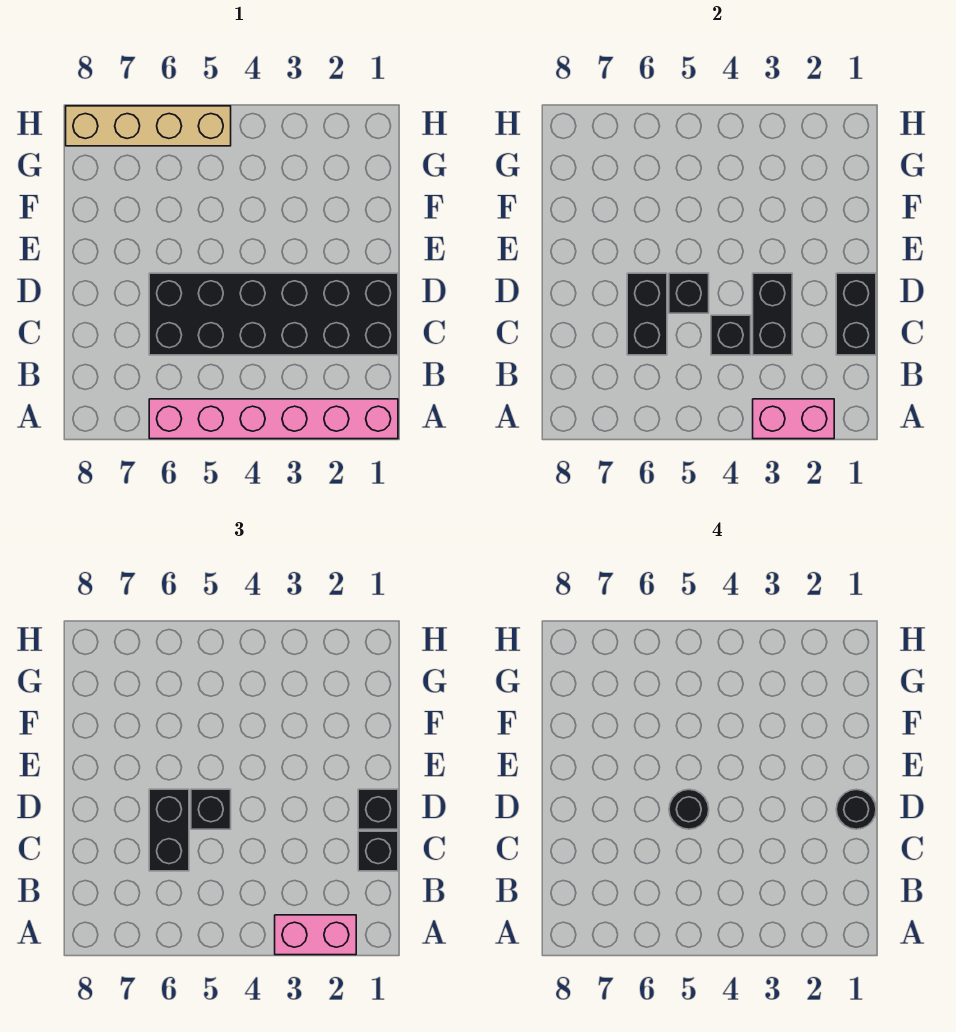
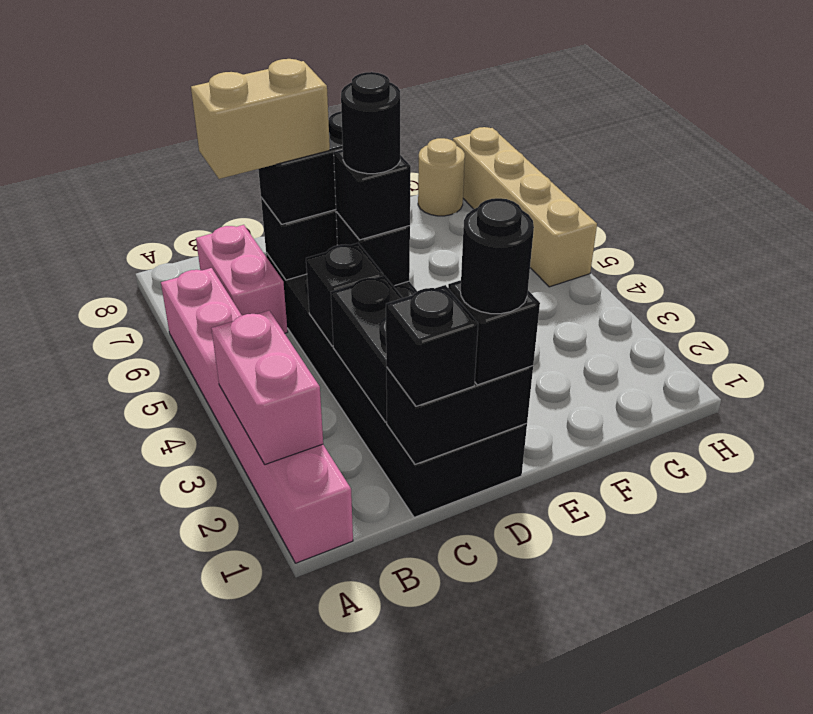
pink 1x2 brick [275,915,356,955] -> pink 1x2 brick moved to [196,225,288,333]
none -> tan 1x2 brick [191,59,330,179]
black 1x2 brick [753,273,792,355] -> black 1x2 brick turned to [331,276,402,422]
none -> tan 1x1 round brick [418,138,465,216]

